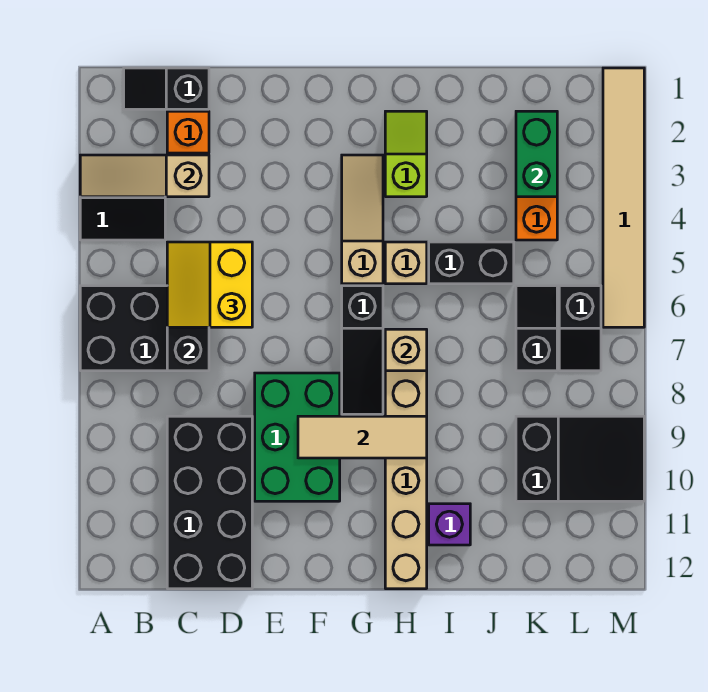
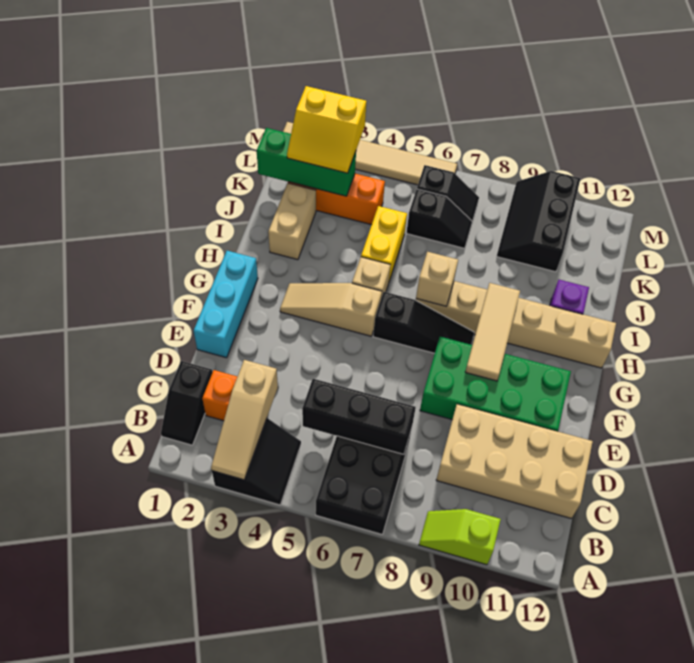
yellow 2x2 slope [167,242,252,327] -> yellow 2x2 slope moved to [287,86,366,173]
black 2x4 brick [167,416,252,589] -> tan 2x4 brick [436,404,593,518]
none -> cyan 1x3 brick [194,251,258,358]
green 2x3 brick [255,373,340,501] -> green 2x4 brick [420,337,571,431]
lime 1x2 slope [385,111,427,197] -> lime 1x2 slope moved to [419,509,501,565]
none -> tan 1x2 brick [268,183,316,260]
black 1x2 brick [429,242,514,284] -> yellow 1x2 brick [361,206,407,281]
green 1x2 brick [516,111,557,197] -> green 1x3 brick [257,128,356,196]
black 1x2 slope [516,286,557,371] -> black 1x2 slope turned to [406,189,472,248]
black 2x3 slope [516,416,644,501] -> black 2x3 slope turned to [497,171,580,272]

